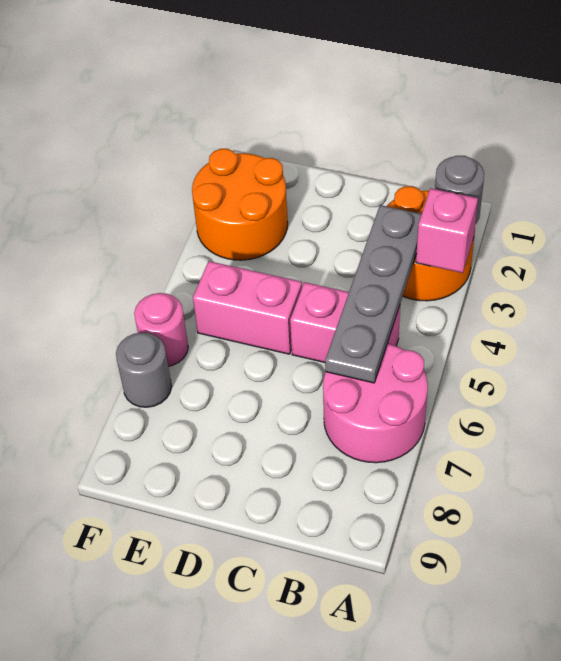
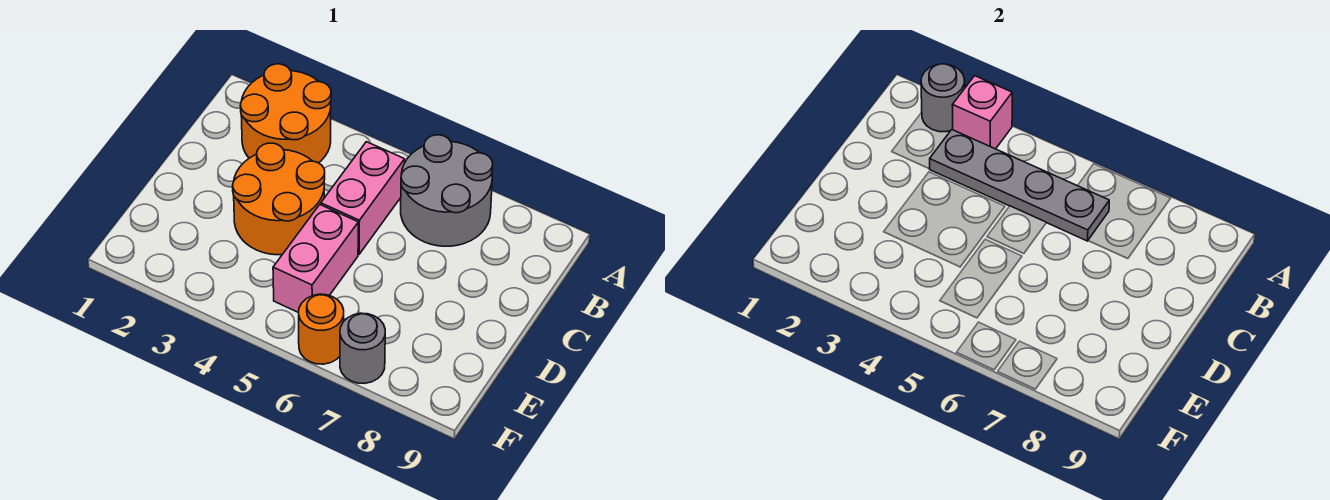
pink 2x2 round brick [323,344,428,463] -> grey 2x2 round brick [401,135,493,246]
orange 2x2 round brick [192,149,288,260] -> orange 2x2 round brick moved to [233,143,325,255]
pink 1x1 round brick [134,293,188,366] -> orange 1x1 round brick [299,294,344,364]

